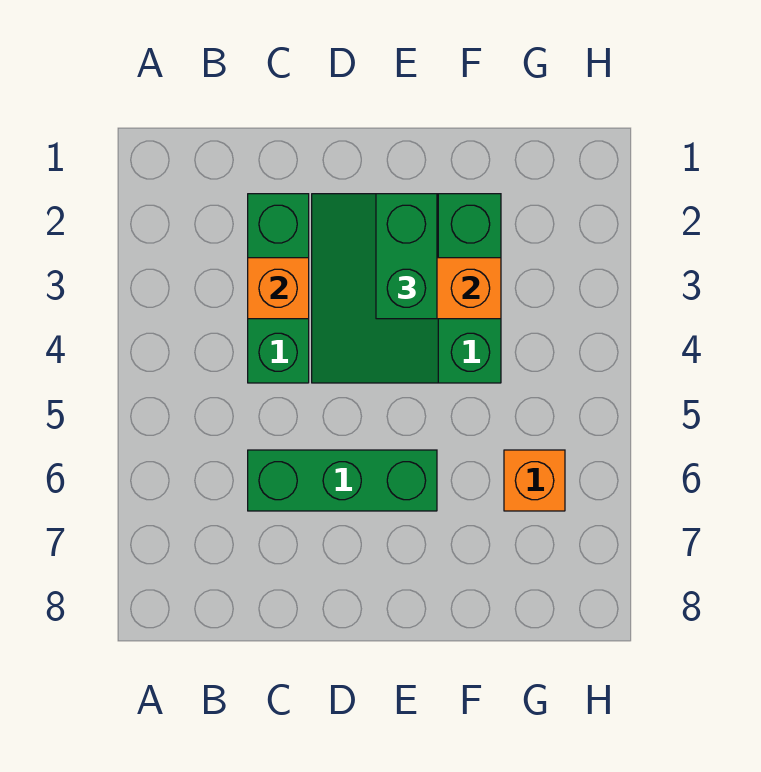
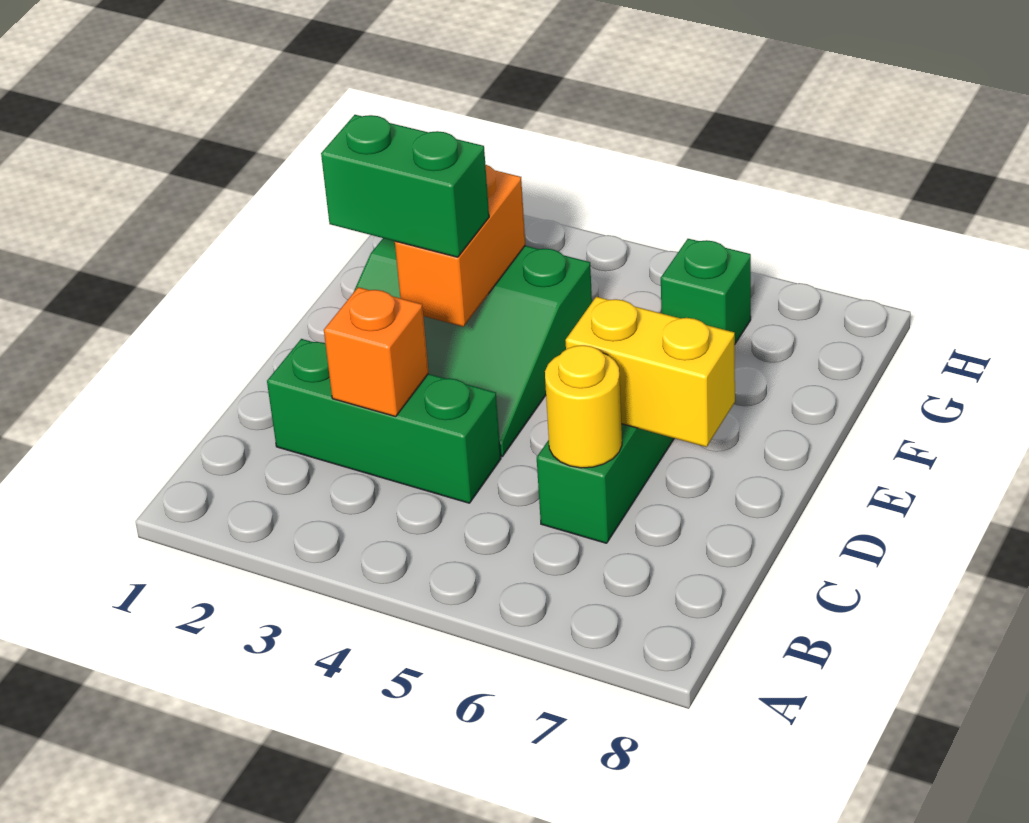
none -> yellow 1x1 round brick [545,345,622,468]
none -> yellow 1x2 brick [566,297,735,447]
orange 1x1 brick [504,450,565,511] -> green 1x1 brick [661,239,751,344]

